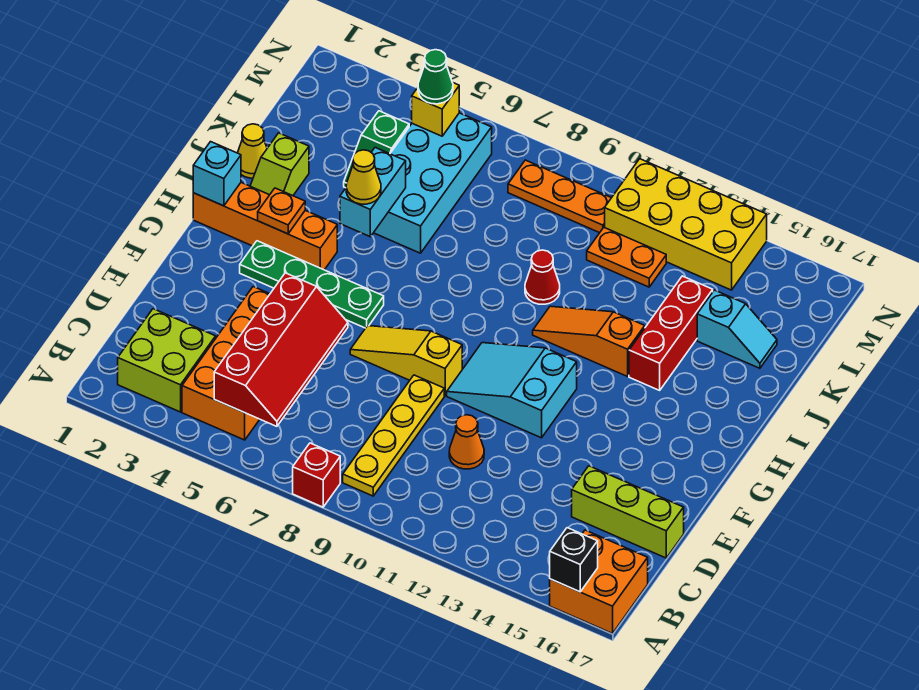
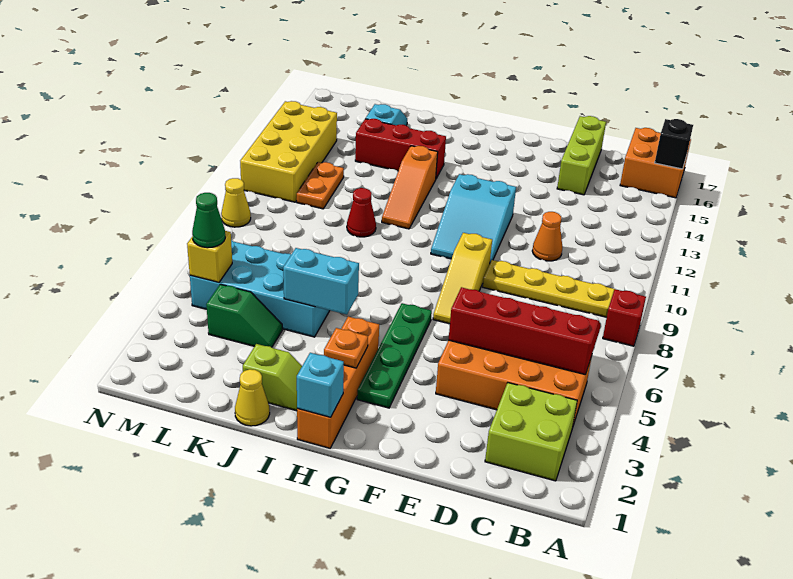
yellow 1x1 cone [346,150,381,204] -> yellow 1x1 cone moved to [221,178,251,227]
orange 1x3 plate [508,160,611,233] -> none

